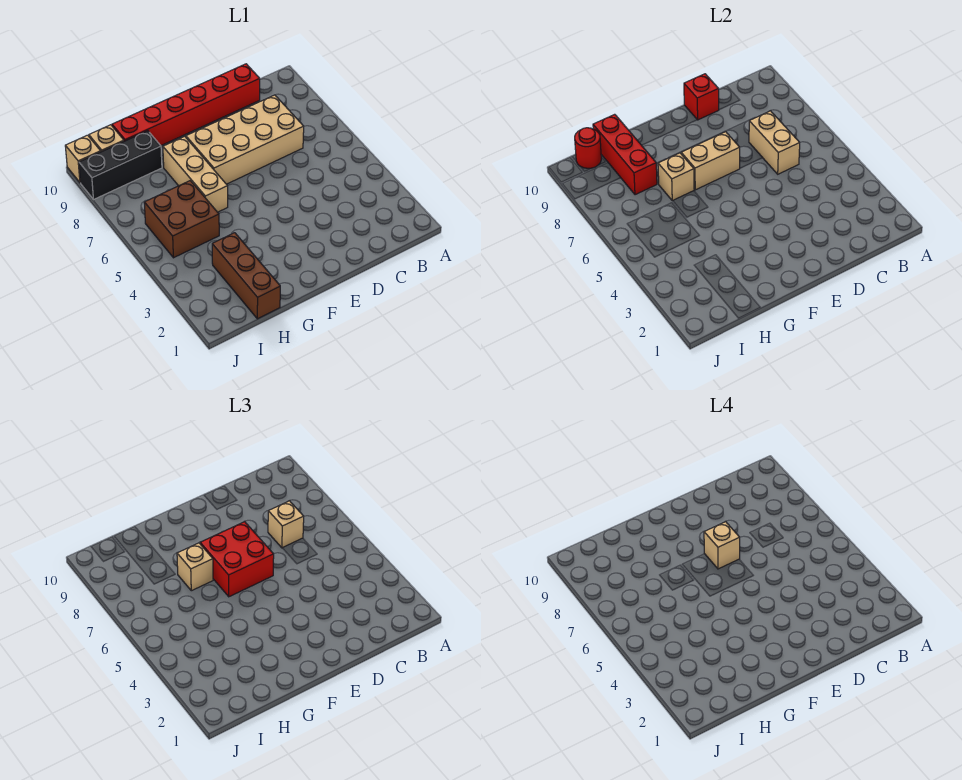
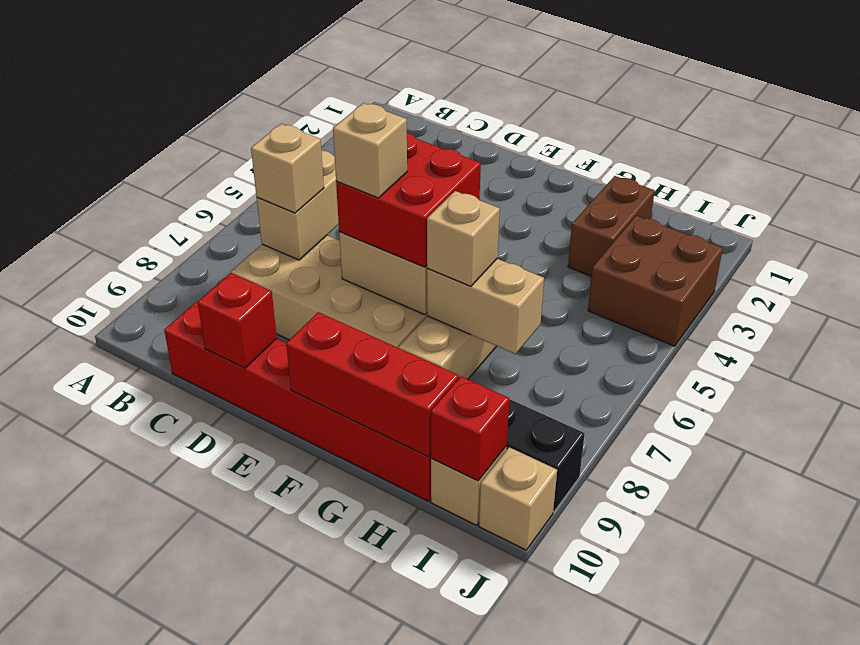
tan 1x1 brick [658,153,694,201] -> tan 1x2 brick [427,259,544,354]
brown 1x3 brick [212,233,280,319] -> brown 1x2 brick [568,176,655,276]
brown 2x2 brick [144,181,219,258] -> brown 2x2 brick moved to [588,216,723,346]
red 1x3 brick [593,114,657,195] -> red 1x3 brick turned to [286,312,459,457]
red 1x1 round brick [575,128,601,168] -> red 1x1 brick [431,376,509,481]

